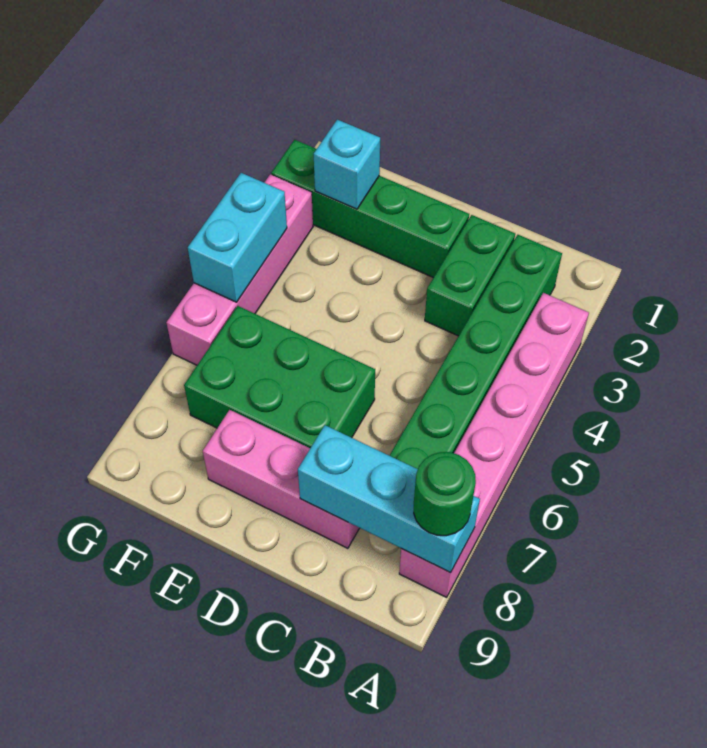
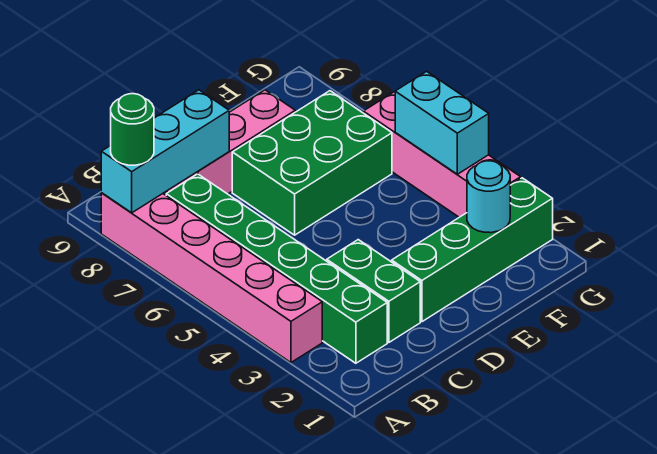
cyan 1x1 brick [314,120,380,209] -> cyan 1x1 round brick [467,161,510,233]

